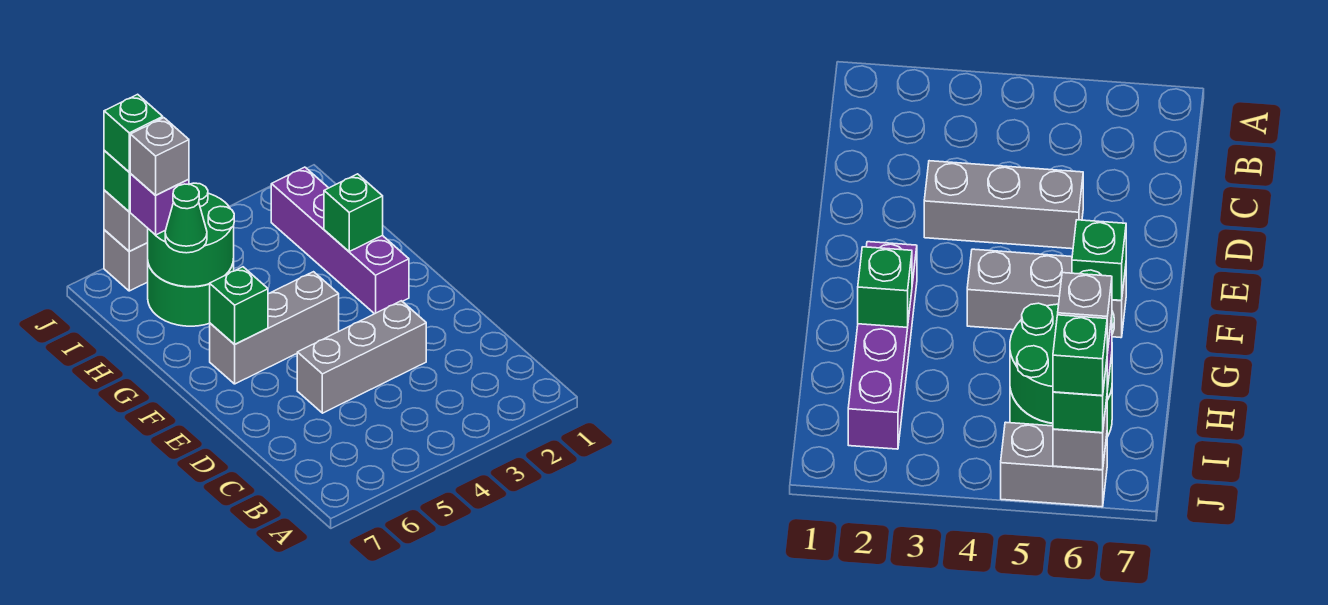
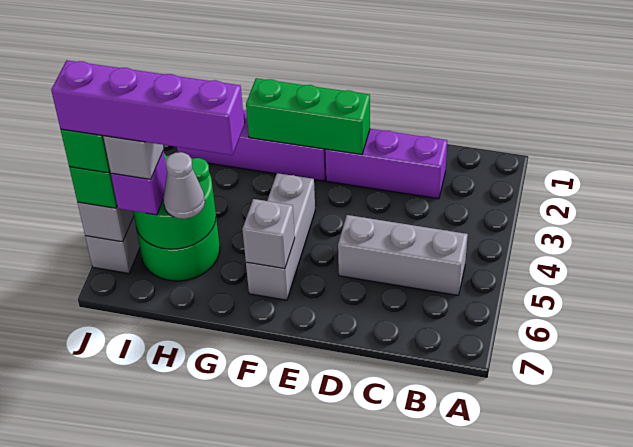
none -> purple 1x3 brick [325,129,447,199]
grey 1x3 brick [297,301,426,413] -> grey 1x3 brick turned to [338,215,468,295]
green 1x1 brick [210,267,268,344] -> grey 1x1 brick [242,199,295,269]
green 1x1 brick [324,174,383,251] -> green 1x3 brick [246,78,370,155]
none -> purple 1x4 brick [51,60,244,155]
green 1x1 cone [165,184,207,253] -> grey 1x1 cone [163,152,205,219]

